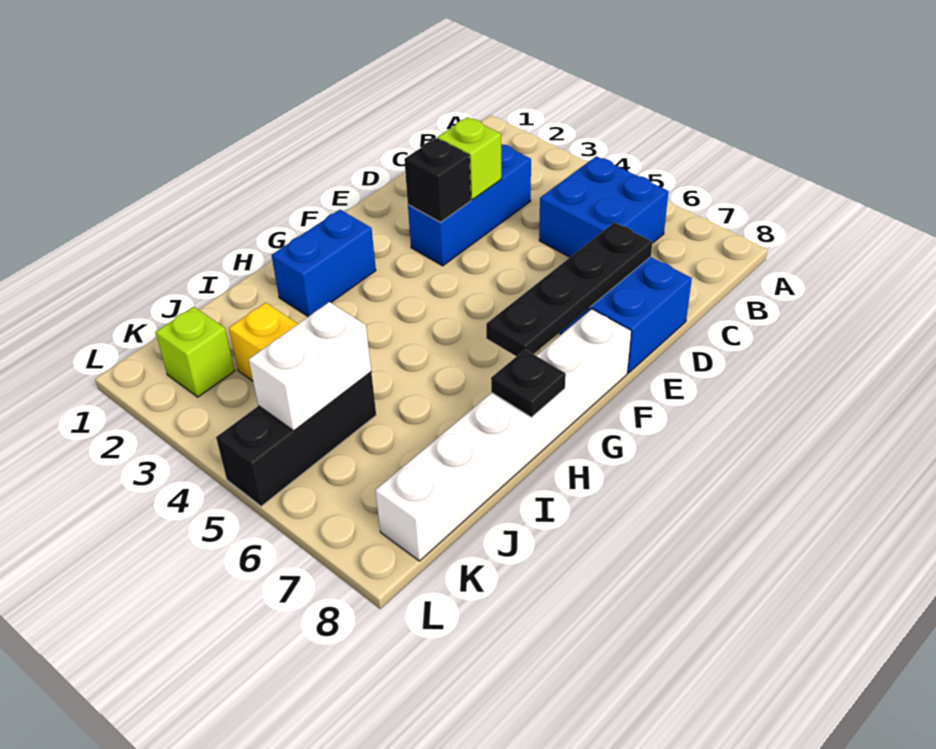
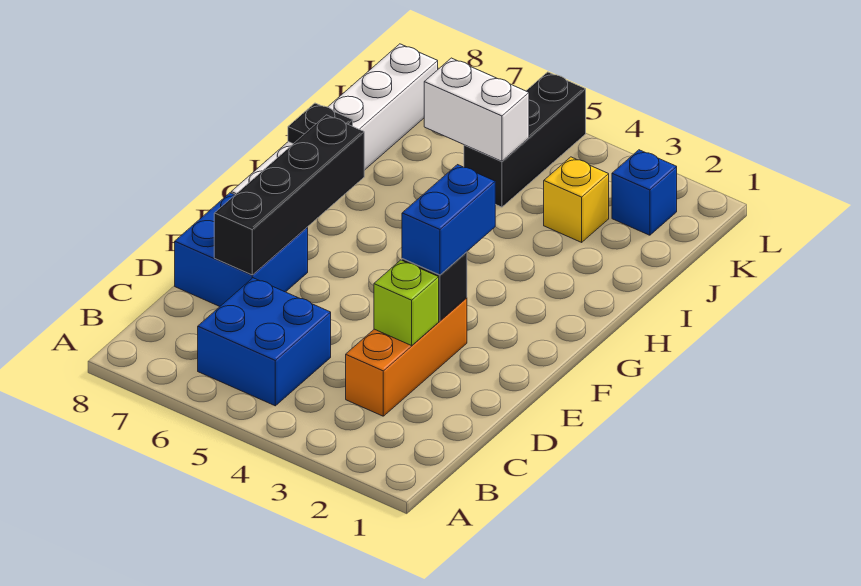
blue 1x3 brick [408,144,531,266] -> orange 1x3 brick [346,298,467,416]
black 1x4 plate [486,222,652,357] -> black 1x4 brick [214,115,364,275]
blue 1x2 brick [271,210,376,317] -> blue 1x2 brick moved to [402,165,495,275]
white 1x2 brick [249,302,371,431] -> white 1x2 brick turned to [424,58,529,161]
lime 1x1 brick [155,307,235,397] -> blue 1x1 brick [612,150,677,235]

